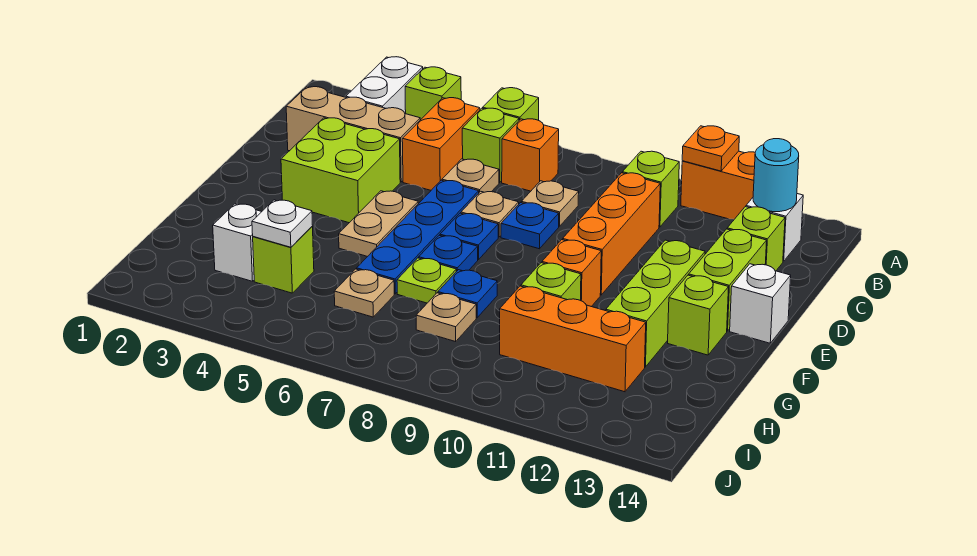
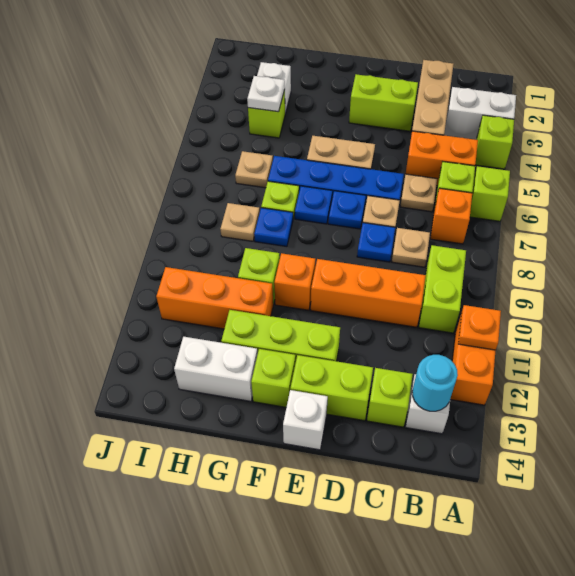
lime 1x1 brick [622,151,679,227] -> lime 1x2 brick [419,245,466,333]
lime 2x2 brick [281,118,400,223] -> lime 1x2 brick [349,74,418,131]
none -> white 1x2 brick [174,337,258,401]
orange 1x3 brick [500,286,646,392] -> orange 1x3 brick turned to [156,267,273,329]

